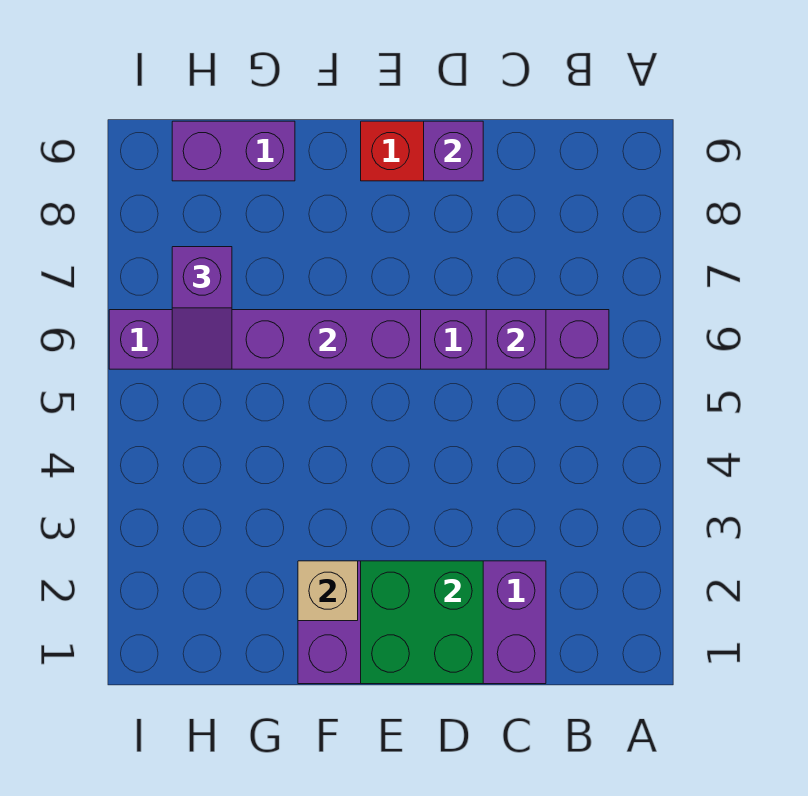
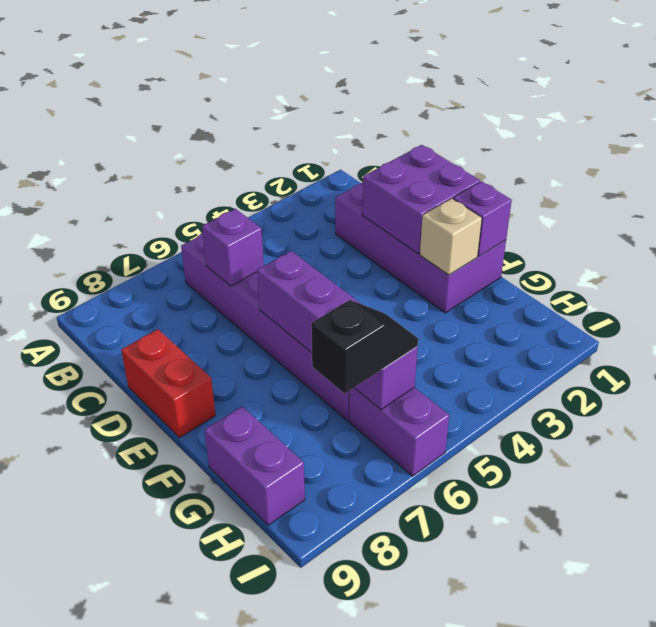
green 2x2 brick [361,561,483,684] -> purple 2x2 brick [362,145,480,254]
purple 1x1 brick [424,121,483,181] -> purple 1x1 brick moved to [453,181,512,256]
purple 1x2 slope [172,247,232,369] -> black 1x2 slope [311,300,418,393]

